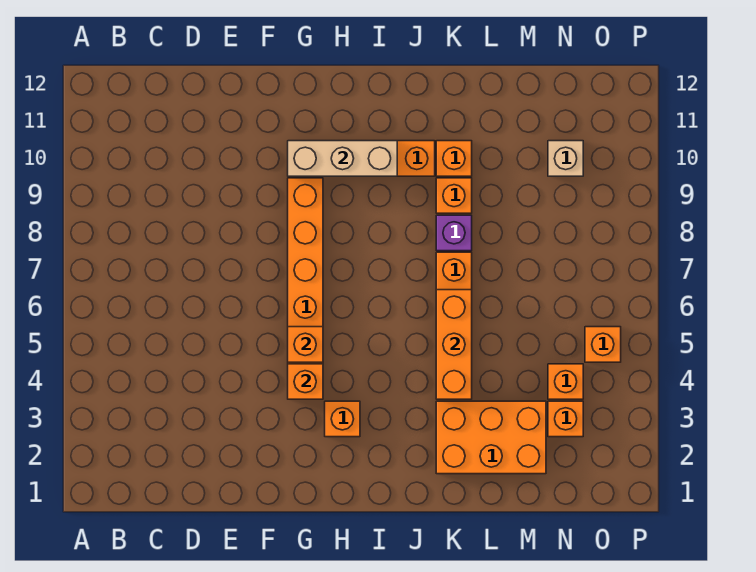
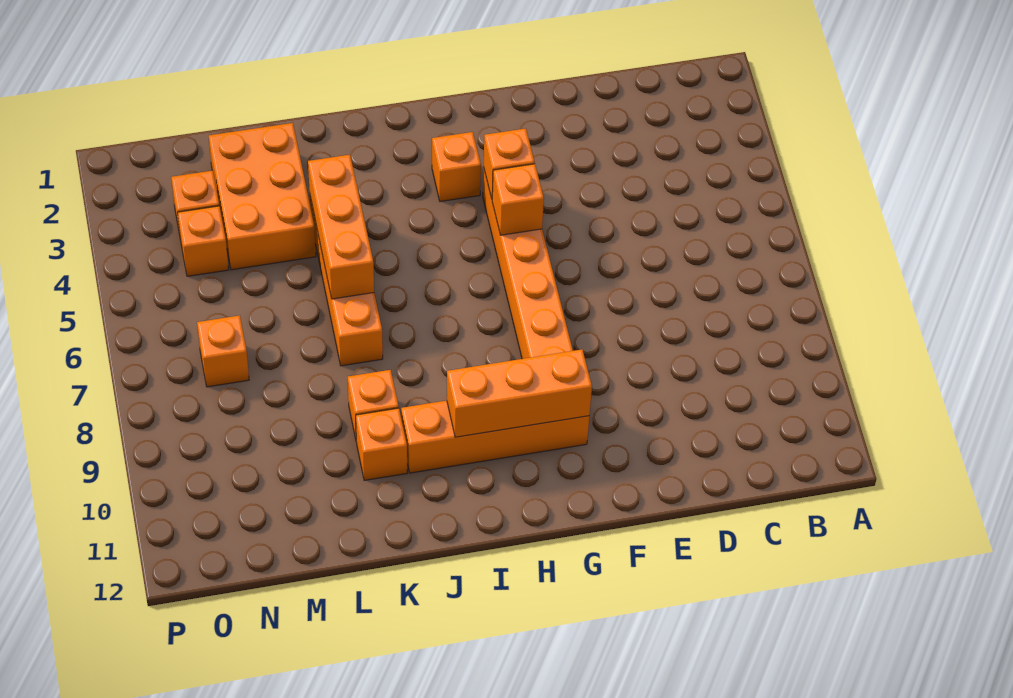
tan 1x3 brick [288,141,397,176] -> orange 1x3 brick [447,349,592,437]
orange 2x3 brick [436,401,546,474] -> orange 2x3 brick turned to [209,123,316,270]
purple 1x1 brick [436,215,472,251] -> none
tan 1x1 brick [548,141,583,176] -> none
orange 1x1 brick [585,327,621,362] -> orange 1x1 brick moved to [197,315,249,387]

